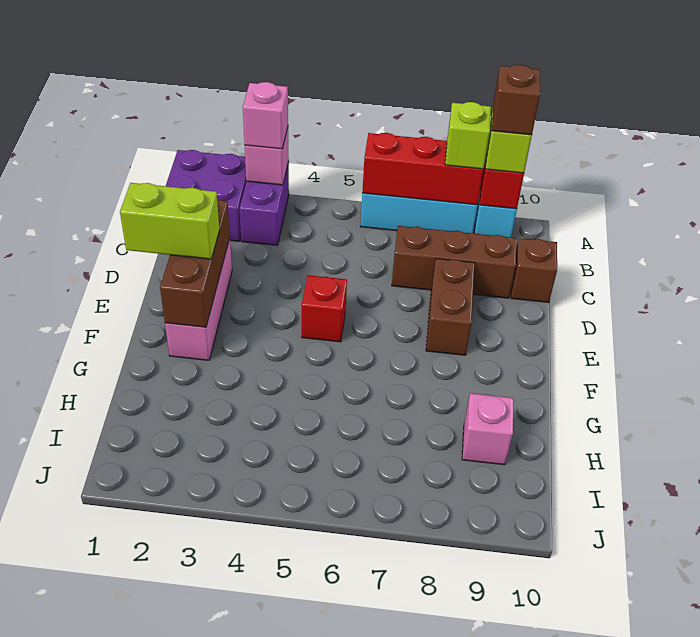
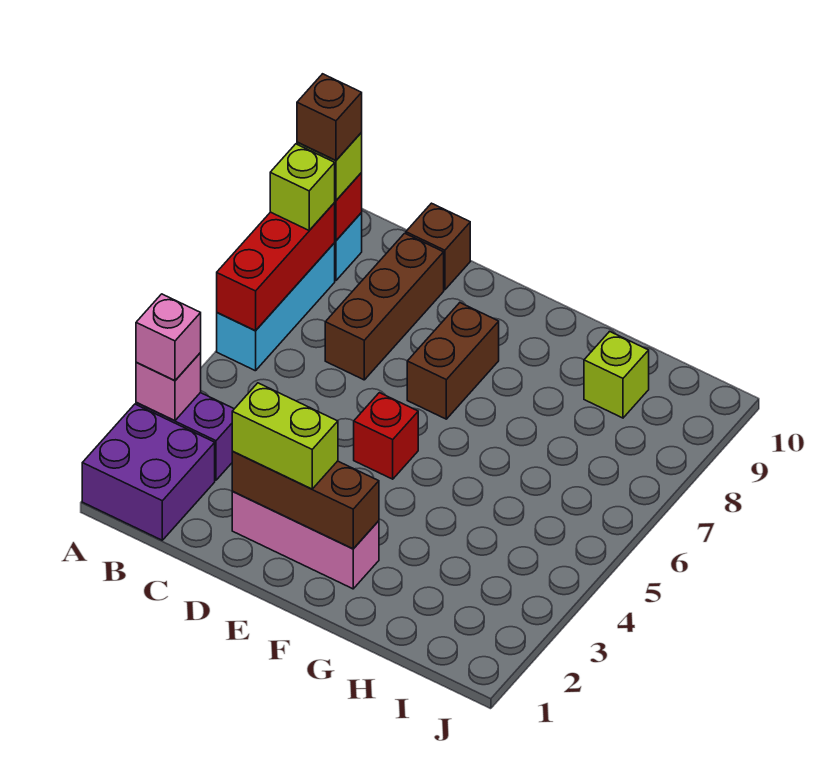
brown 1x2 brick [426,259,475,355] -> brown 1x2 brick turned to [407,303,499,419]
lime 1x2 brick [120,183,220,259] -> lime 1x2 brick turned to [232,383,338,489]
pink 1x1 brick [462,393,514,465] -> lime 1x1 brick [584,331,649,418]

